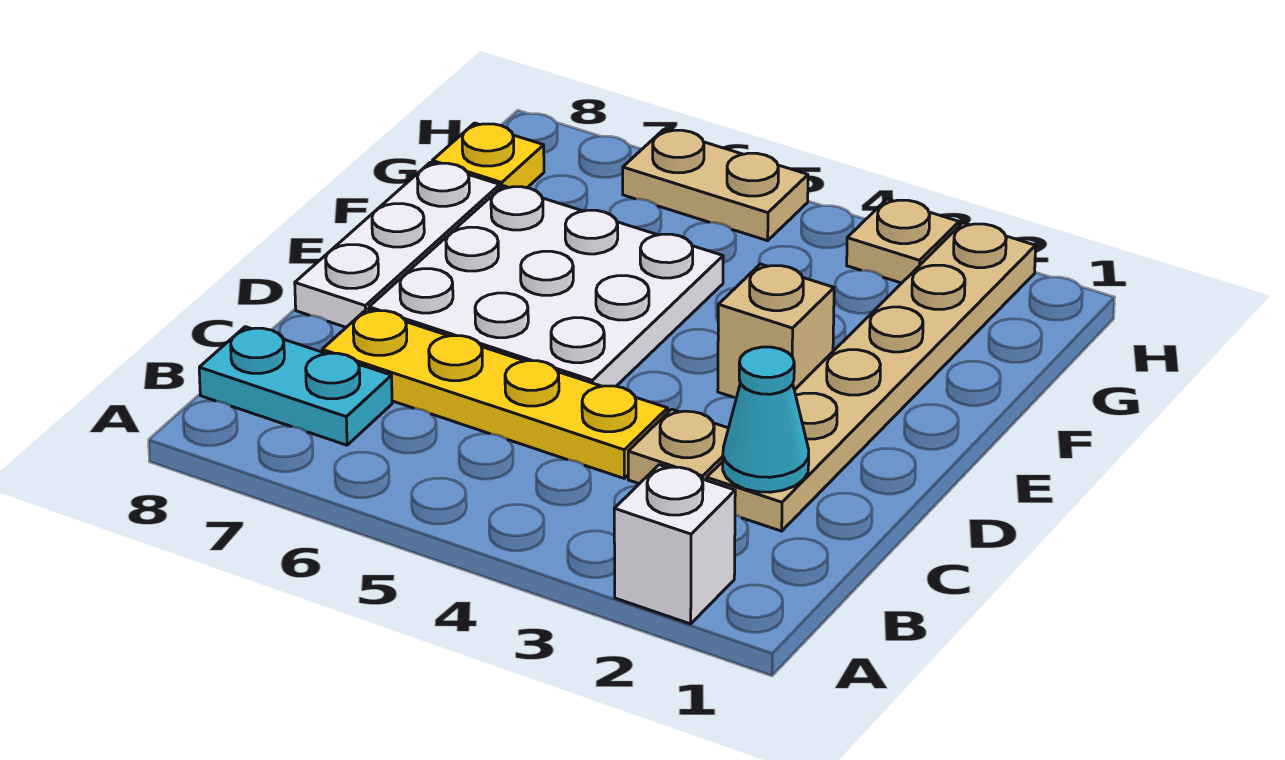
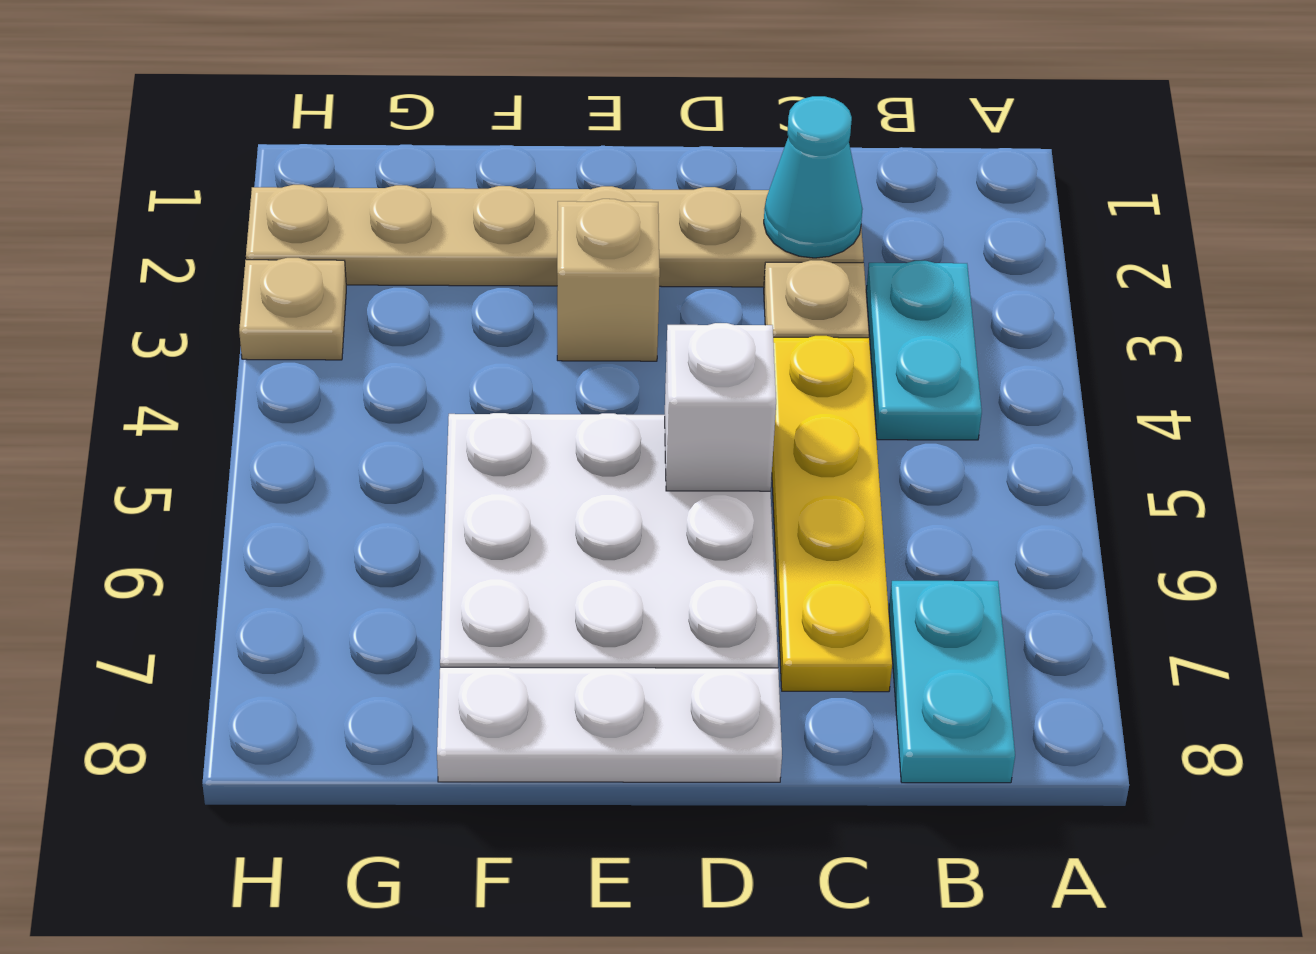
white 1x1 brick [614,465,735,624] -> white 1x1 brick moved to [665,323,776,491]
none -> cyan 1x2 plate [866,261,982,440]
yellow 1x1 plate [432,123,544,188] -> none
tan 1x2 plate [623,130,808,241] -> none

